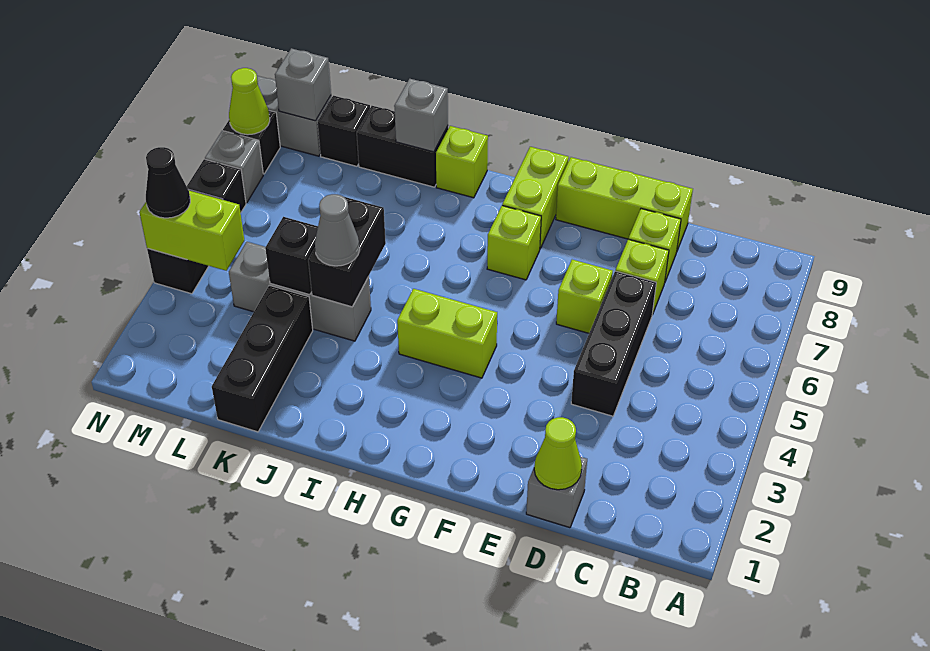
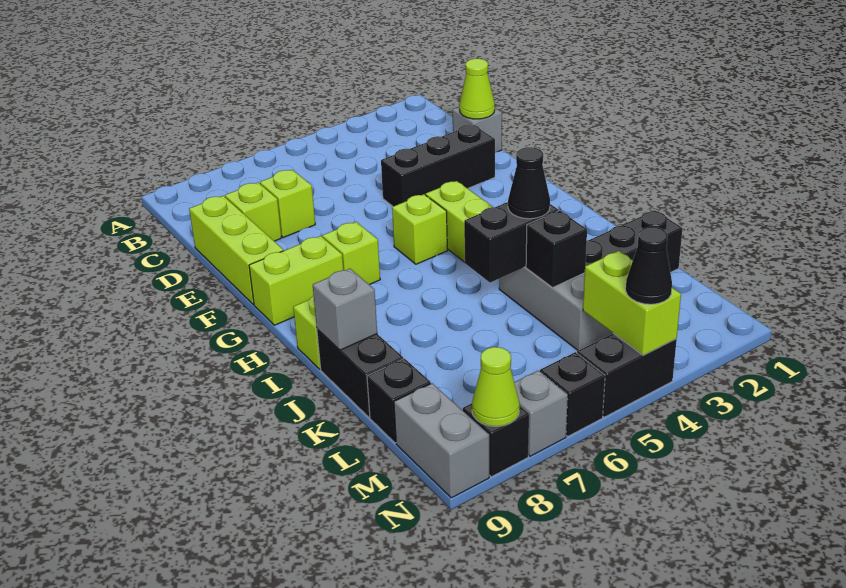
black 1x3 brick [571,271,656,416] -> black 1x3 brick moved to [381,125,495,206]
lime 1x1 brick [556,259,613,333] -> lime 1x1 brick moved to [392,194,447,264]
grey 1x1 cone [315,194,360,266] -> black 1x1 cone [508,147,550,219]
grey 1x1 brick [275,48,331,121] -> none

